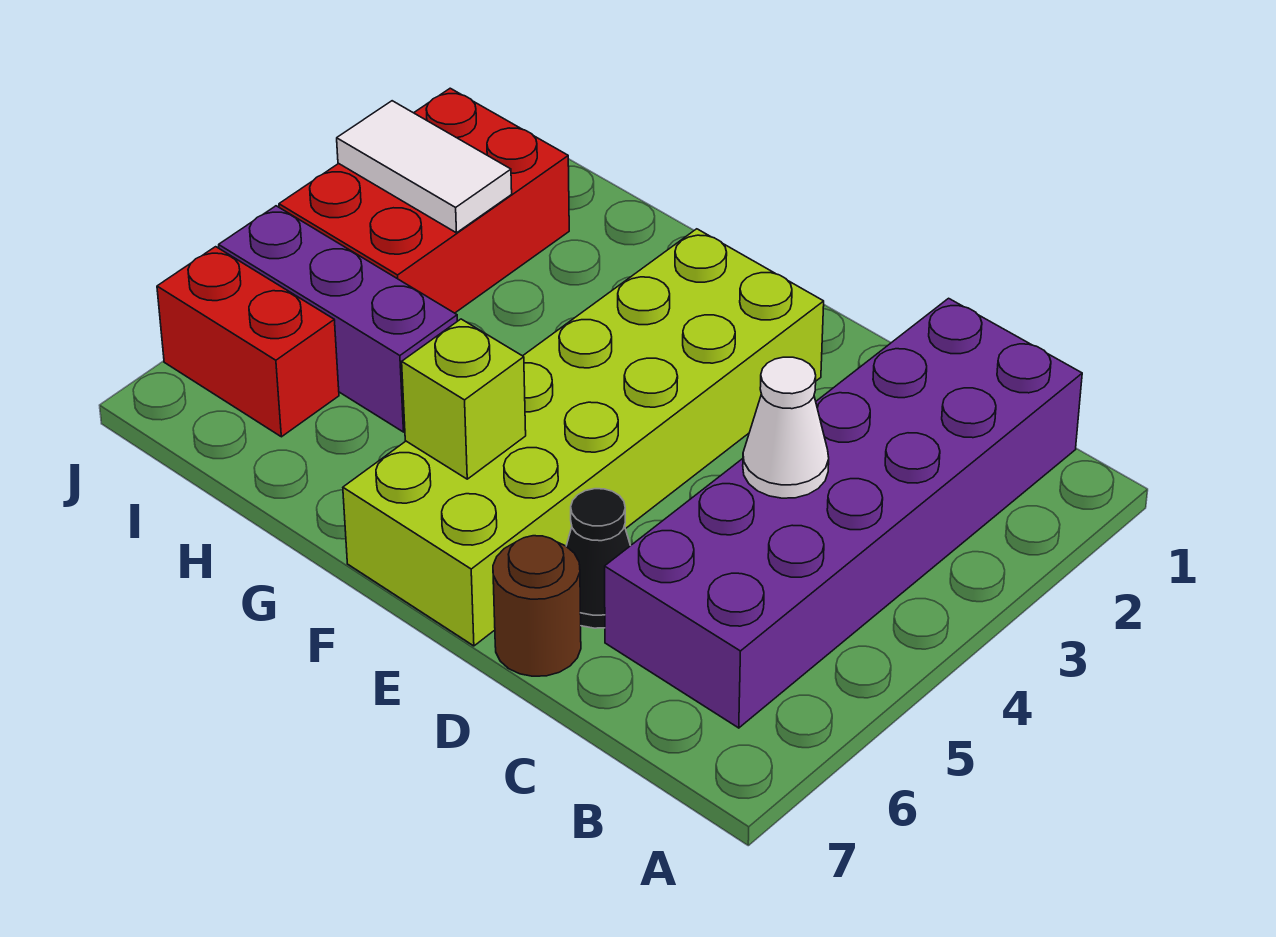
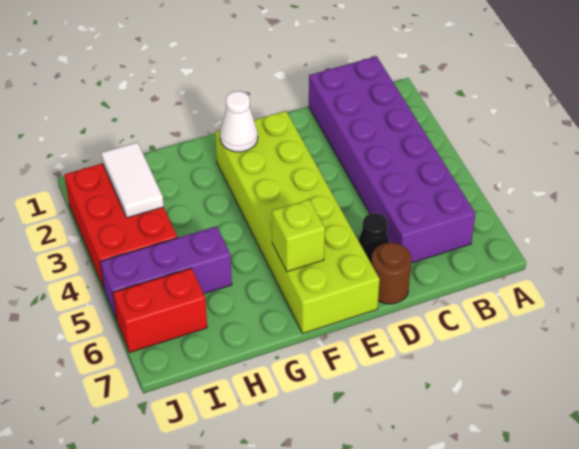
white 1x1 cone [743,357,829,498] -> white 1x1 cone moved to [220,91,258,152]
white 1x2 tile [337,101,512,233] -> white 1x2 tile turned to [101,142,164,218]

